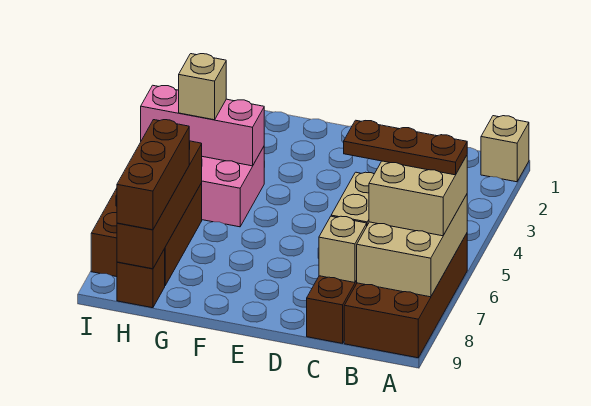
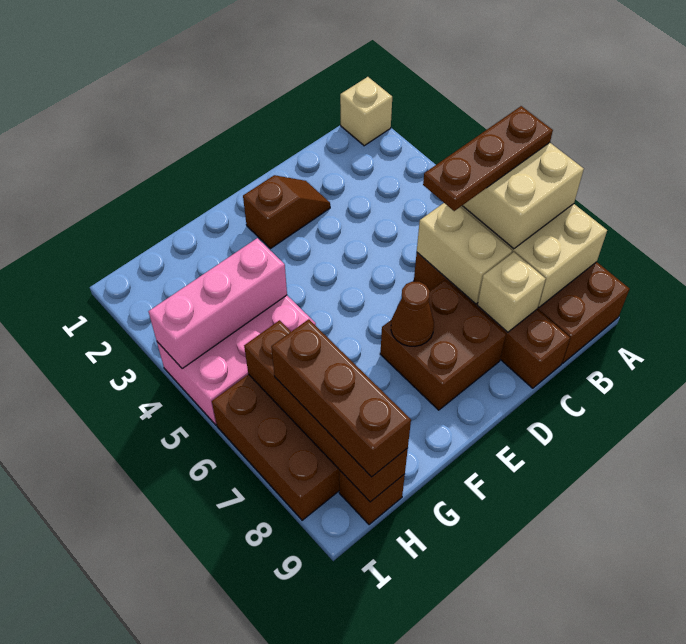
none -> brown 1x2 slope [243,175,330,249]
none -> brown 2x2 brick [380,280,506,410]
none -> brown 1x1 cone [391,281,434,346]
tan 1x1 brick [179,54,226,120] -> none

